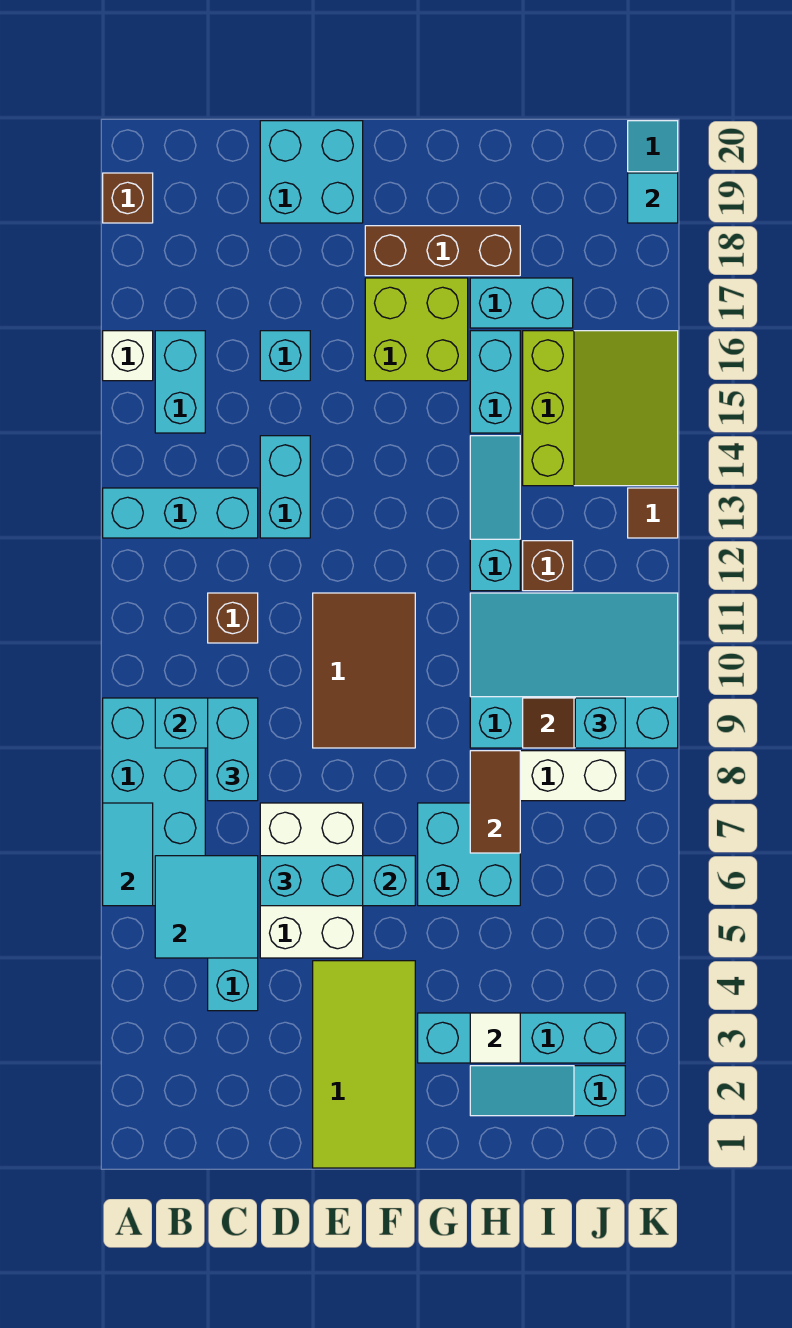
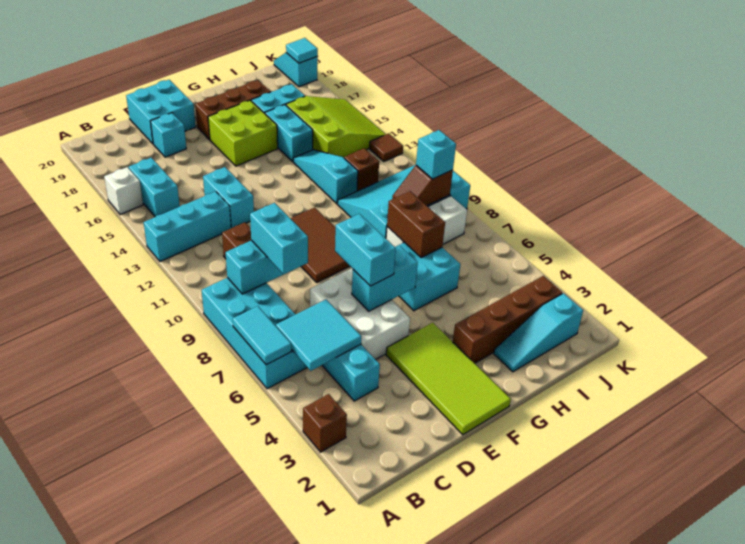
brown 1x1 brick [103,173,153,223] -> brown 1x1 brick moved to [303,394,347,452]
cyan 1x2 brick [260,856,363,906] -> cyan 1x2 brick turned to [335,214,396,286]
cyan 1x1 brick [260,331,310,381] -> cyan 1x1 brick moved to [150,113,186,157]
cyan 1x4 brick [418,1013,625,1063] -> brown 1x4 brick [453,276,562,363]
white 1x1 tile [470,1013,520,1063] -> none
brown 1x2 tile [470,751,520,853] -> brown 1x2 brick [387,191,445,258]

